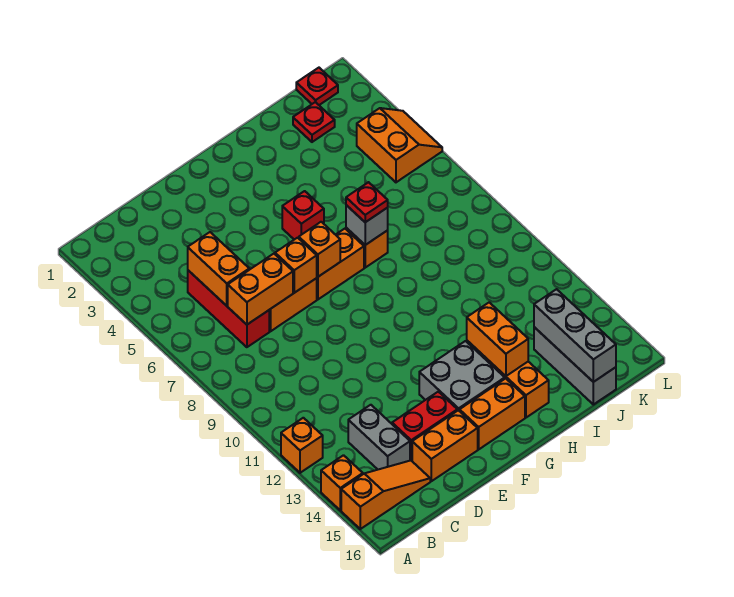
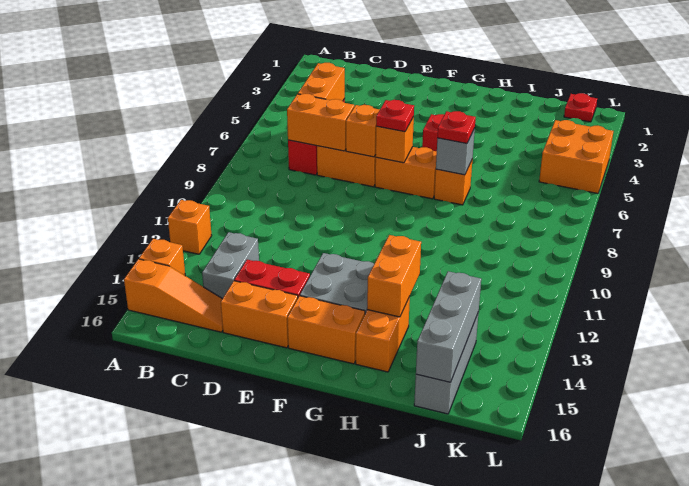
red 1x1 plate [293,102,335,142] -> red 1x1 plate moved to [376,100,414,132]
orange 2x2 slope [357,108,442,182] -> orange 2x2 brick [539,120,613,193]

